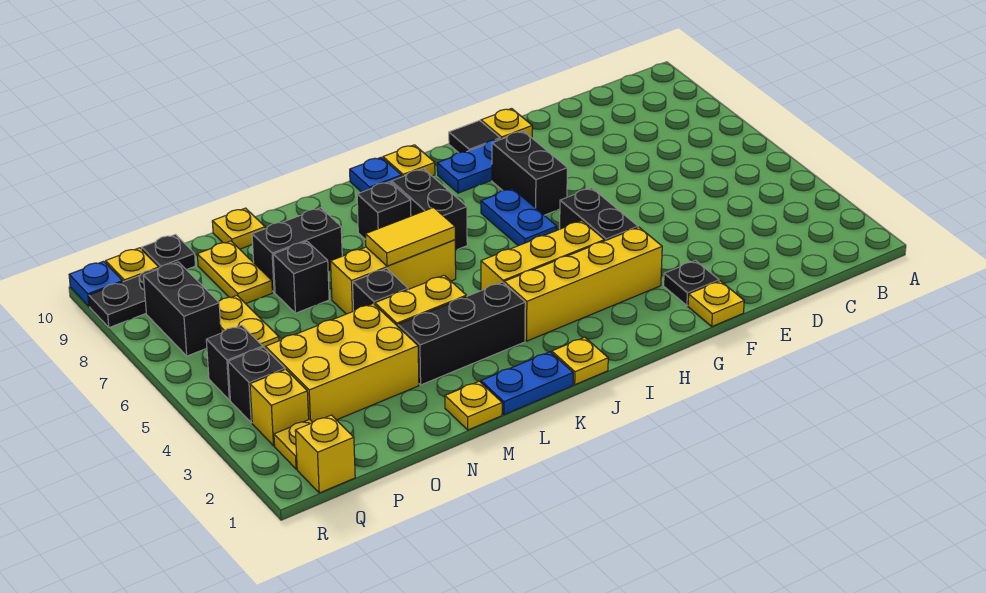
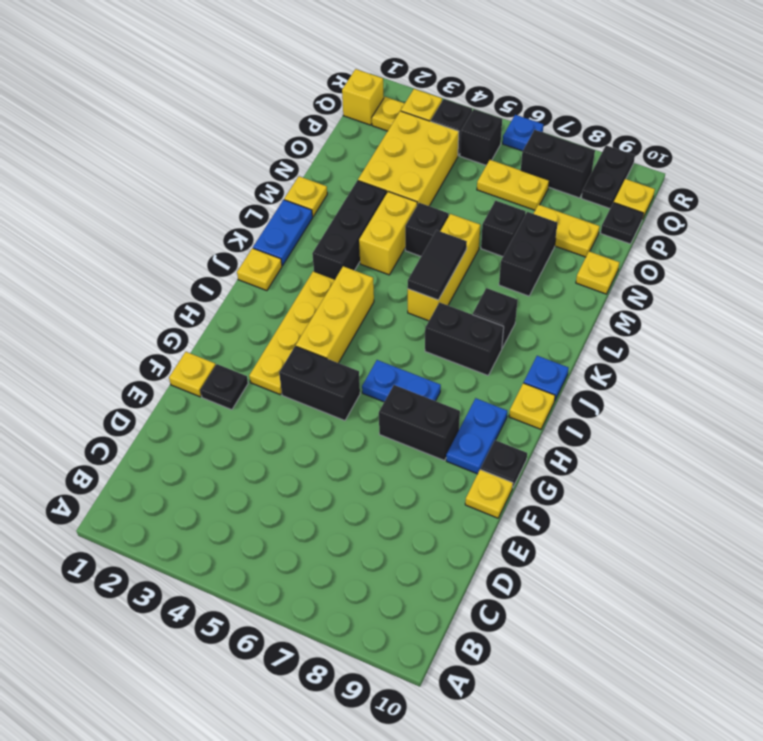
yellow 1x4 brick [504,227,662,341] -> yellow 1x4 plate [249,271,335,395]
black 1x1 tile [449,121,500,153] -> black 1x1 plate [481,440,527,488]
yellow 1x2 tile [366,208,455,266] -> black 1x2 tile [408,230,467,300]
blue 1x1 plate [69,261,123,307] -> blue 1x1 plate moved to [503,115,544,151]

